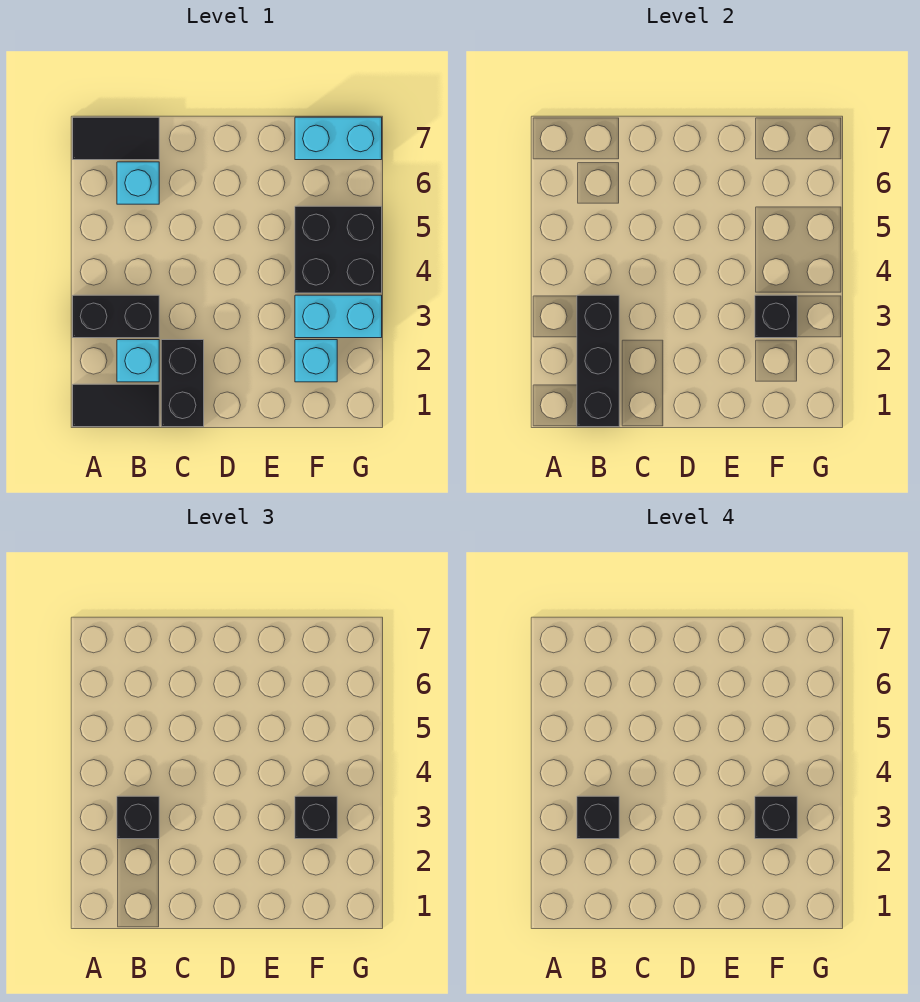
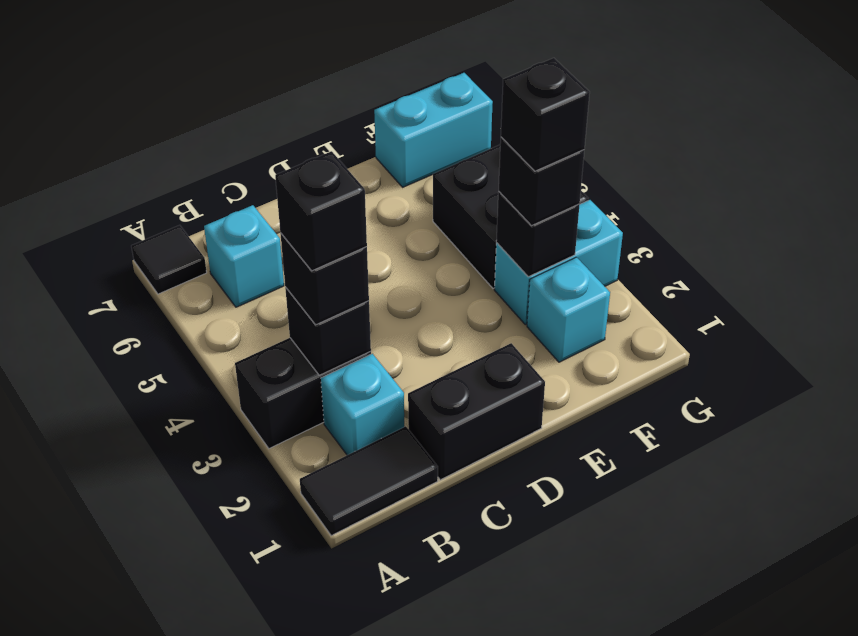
black 1x2 tile [73,117,159,160] -> black 1x1 tile [131,225,207,294]
black 1x3 brick [577,295,619,427] -> black 1x1 brick [285,287,371,375]
black 1x2 brick [161,340,204,427] -> black 1x2 brick turned to [408,343,545,480]

